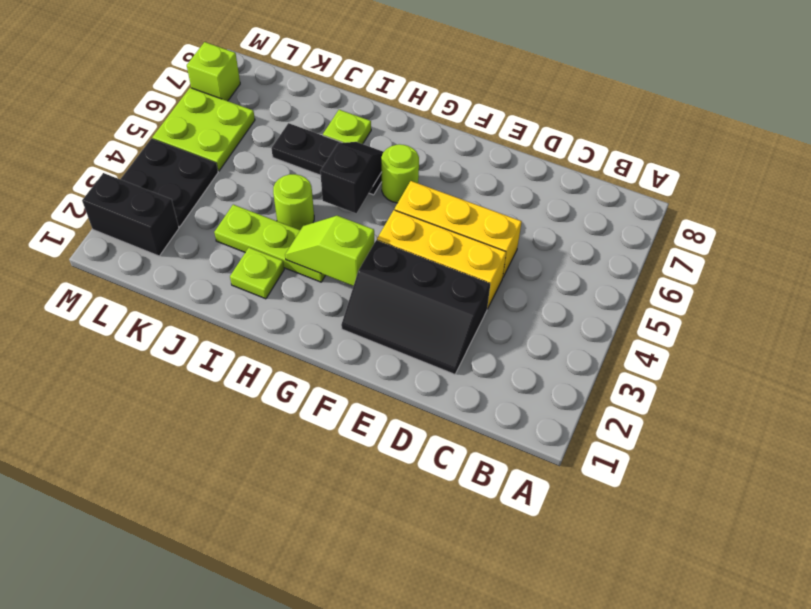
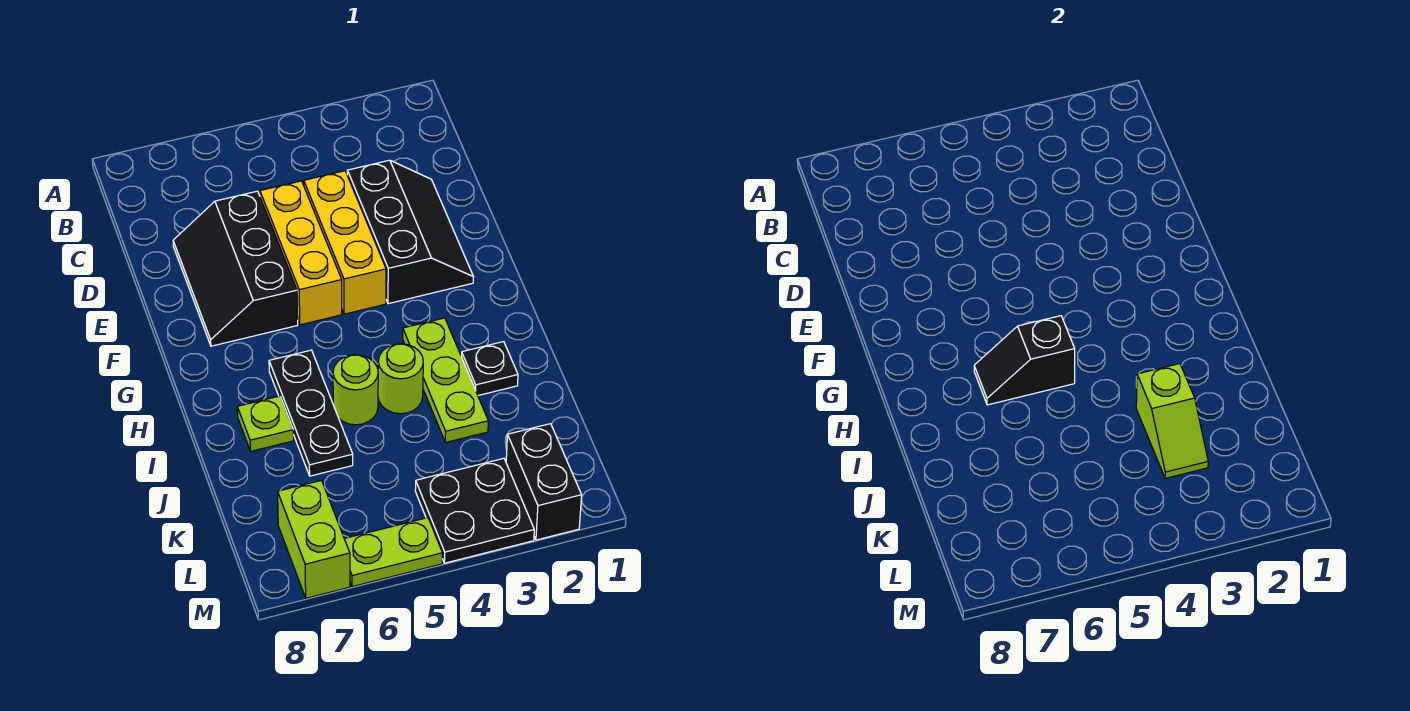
none -> black 2x3 slope [173,191,298,346]
lime 1x2 slope [285,216,374,286] -> lime 1x2 slope moved to [1136,364,1208,478]
lime 1x1 round brick [381,144,419,203] -> lime 1x1 round brick moved to [333,355,378,425]
lime 1x1 plate [230,248,284,299] -> black 1x1 plate [461,342,518,395]
lime 2x2 plate [152,88,255,171] -> lime 1x2 plate [344,518,443,587]
lime 1x1 brick [187,42,240,101] -> lime 1x2 brick [278,480,350,598]

